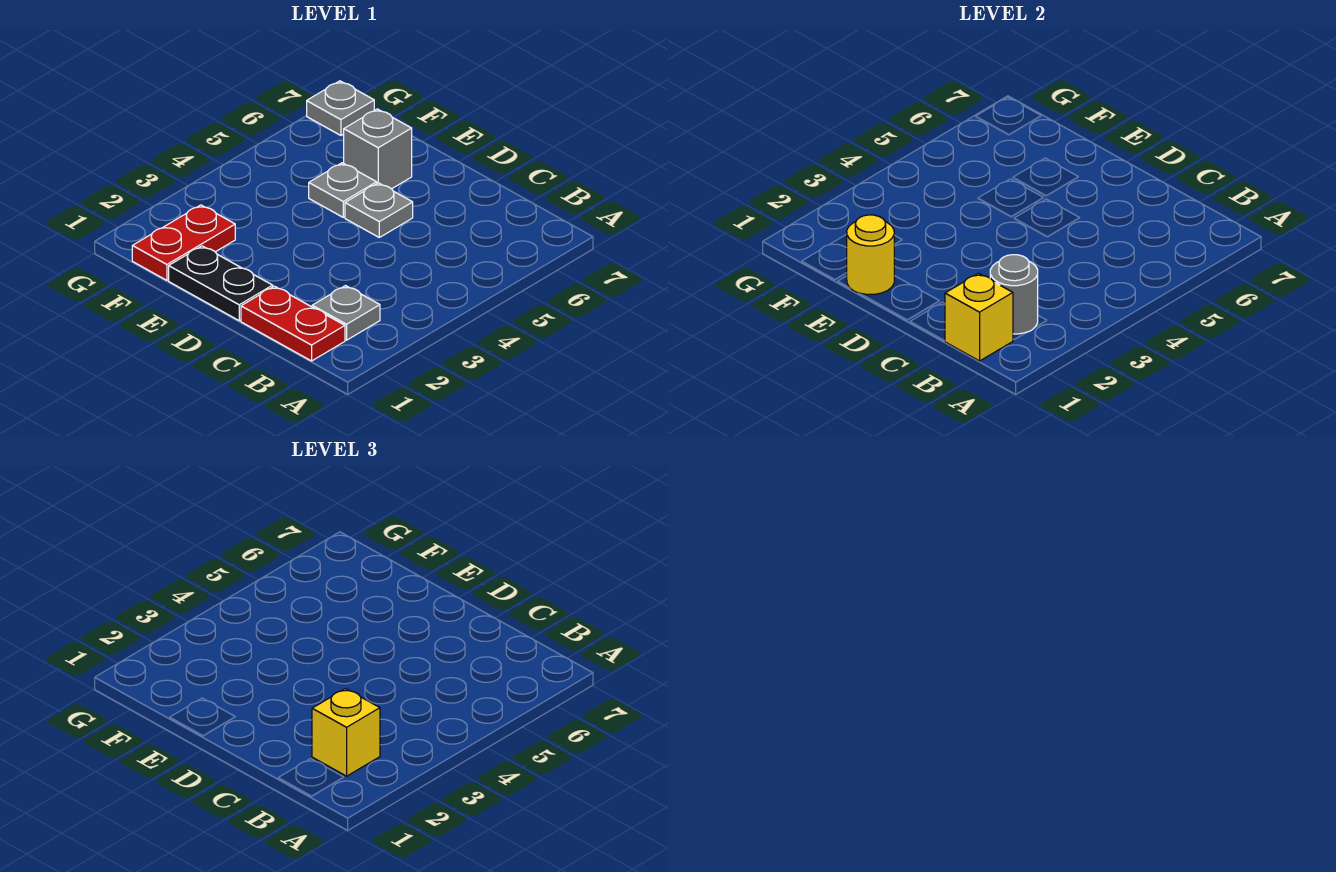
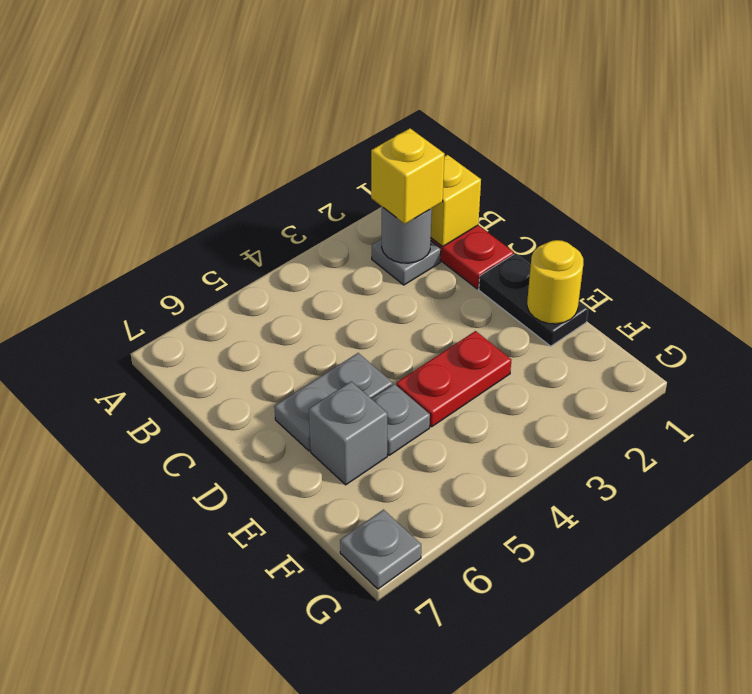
grey 1x1 plate [345,183,413,237] -> grey 1x2 plate [274,353,393,451]
red 1x2 plate [132,205,235,280] -> red 1x2 plate moved to [396,331,511,427]

